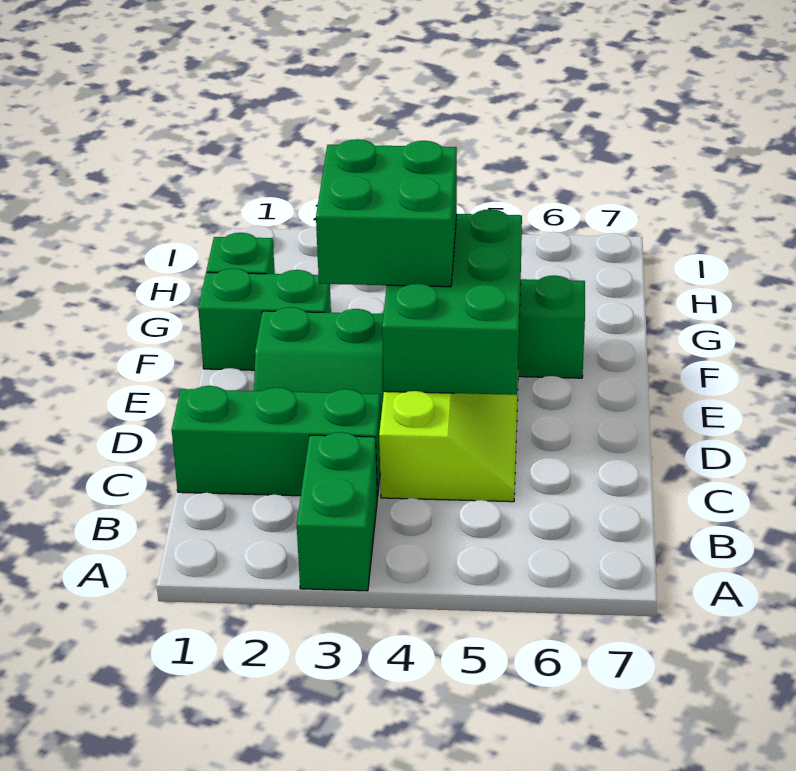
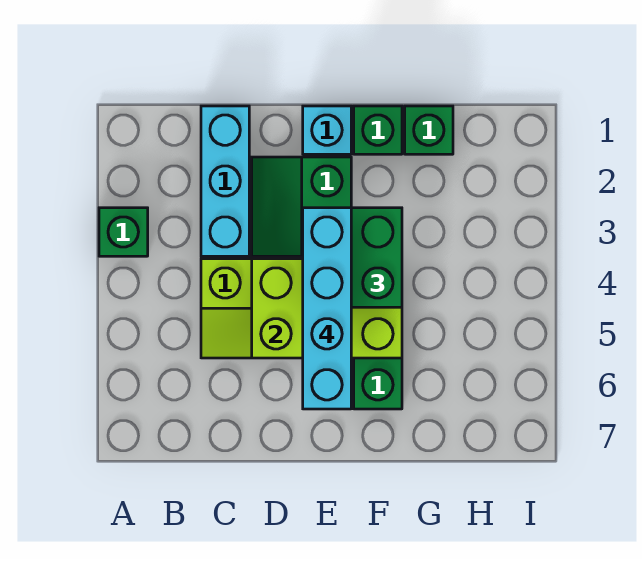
green 1x2 brick [297,432,377,591] -> green 1x1 brick [99,208,148,256]
green 1x3 brick [172,386,381,498] -> cyan 1x3 brick [201,106,249,256]
green 2x3 brick [382,209,522,395] -> lime 2x3 brick [252,259,402,358]
none -> cyan 1x1 brick [303,106,351,154]
none -> cyan 1x4 brick [303,208,351,409]
green 1x2 brick [198,268,331,370] -> green 1x1 brick [354,106,402,154]

